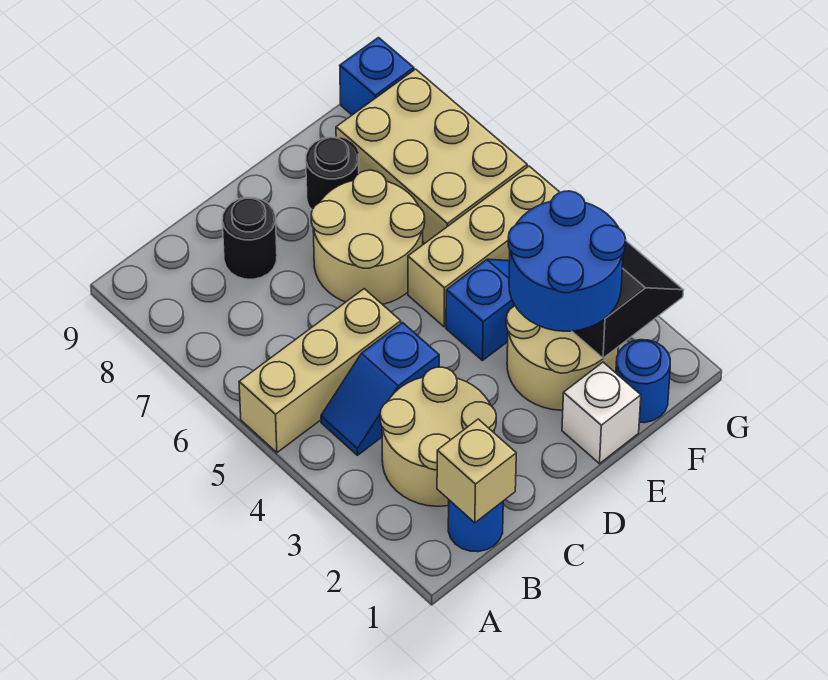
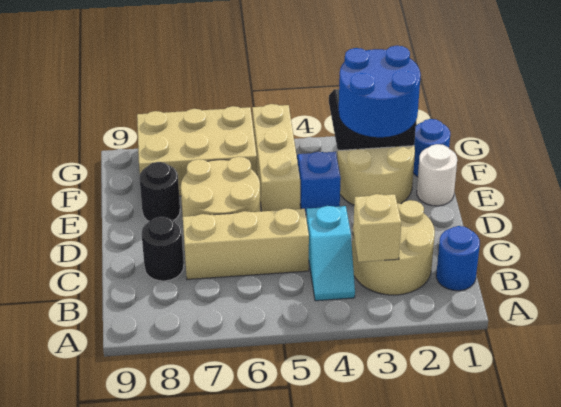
tan 1x3 brick [239,289,401,453] -> tan 1x3 brick turned to [183,208,309,279]
tan 1x1 brick [437,419,516,523] -> tan 1x1 brick moved to [353,194,401,262]
blue 1x2 slope [321,323,439,455] -> cyan 1x2 slope [307,206,355,301]
white 1x1 brick [562,362,641,464] -> white 1x1 round brick [417,144,457,206]
blue 1x1 brick [340,38,414,115] -> none

